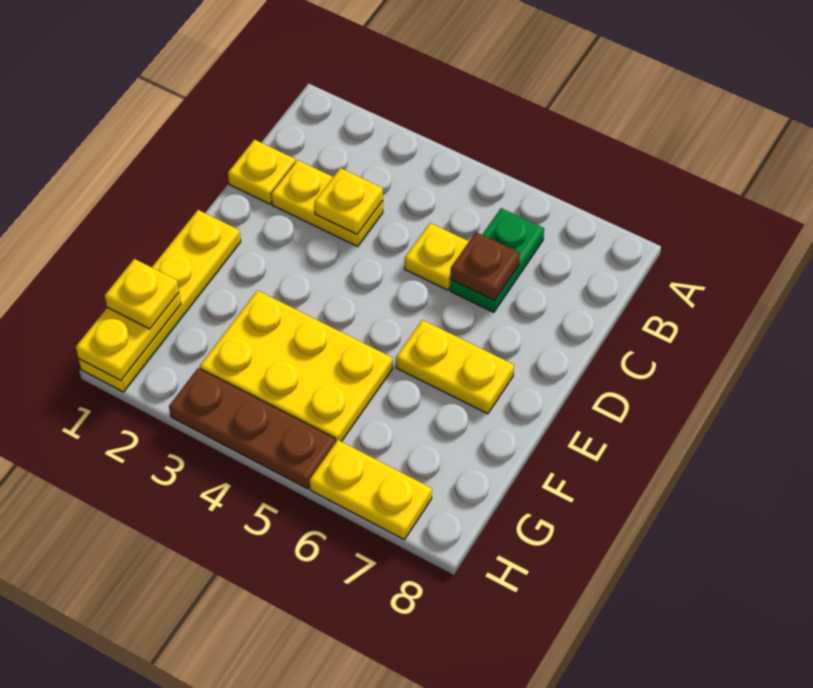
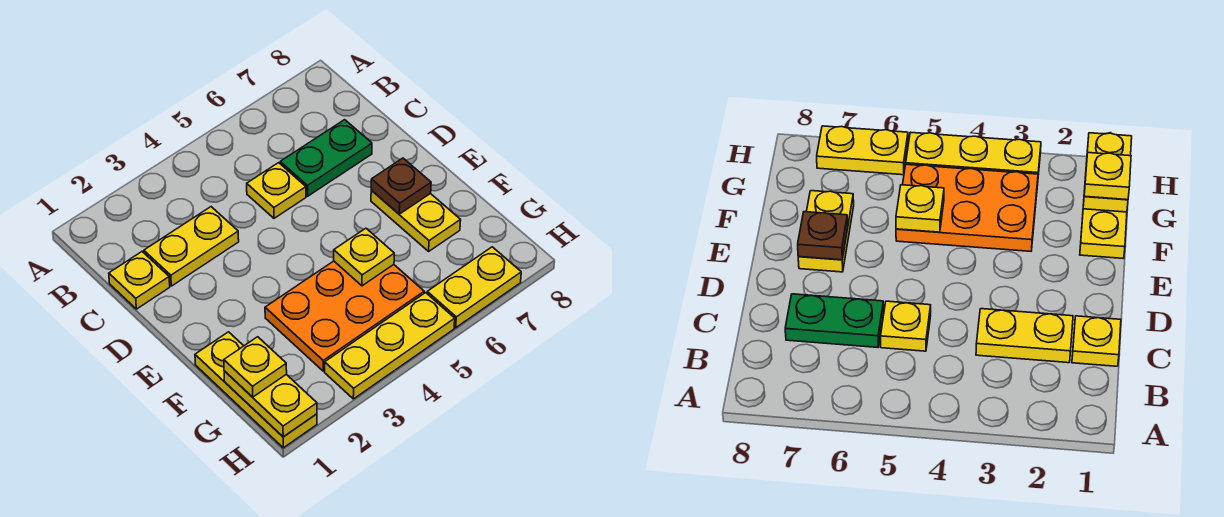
green 1x2 plate [450,208,544,312] -> green 1x2 plate turned to [280,120,372,196]
yellow 1x1 plate [314,168,383,234] -> yellow 1x1 plate moved to [334,228,394,286]
brown 1x1 plate [450,232,520,300] -> brown 1x1 plate moved to [371,158,431,214]
yellow 1x4 plate [79,210,241,392] -> yellow 1x3 plate [195,332,317,448]
yellow 1x2 plate [396,320,514,414] -> yellow 1x2 plate turned to [371,190,461,251]
yellow 2x3 plate [200,290,393,442] -> orange 2x3 plate [265,261,424,371]
brown 1x3 plate [169,368,336,489] -> yellow 1x3 plate [325,293,455,399]

